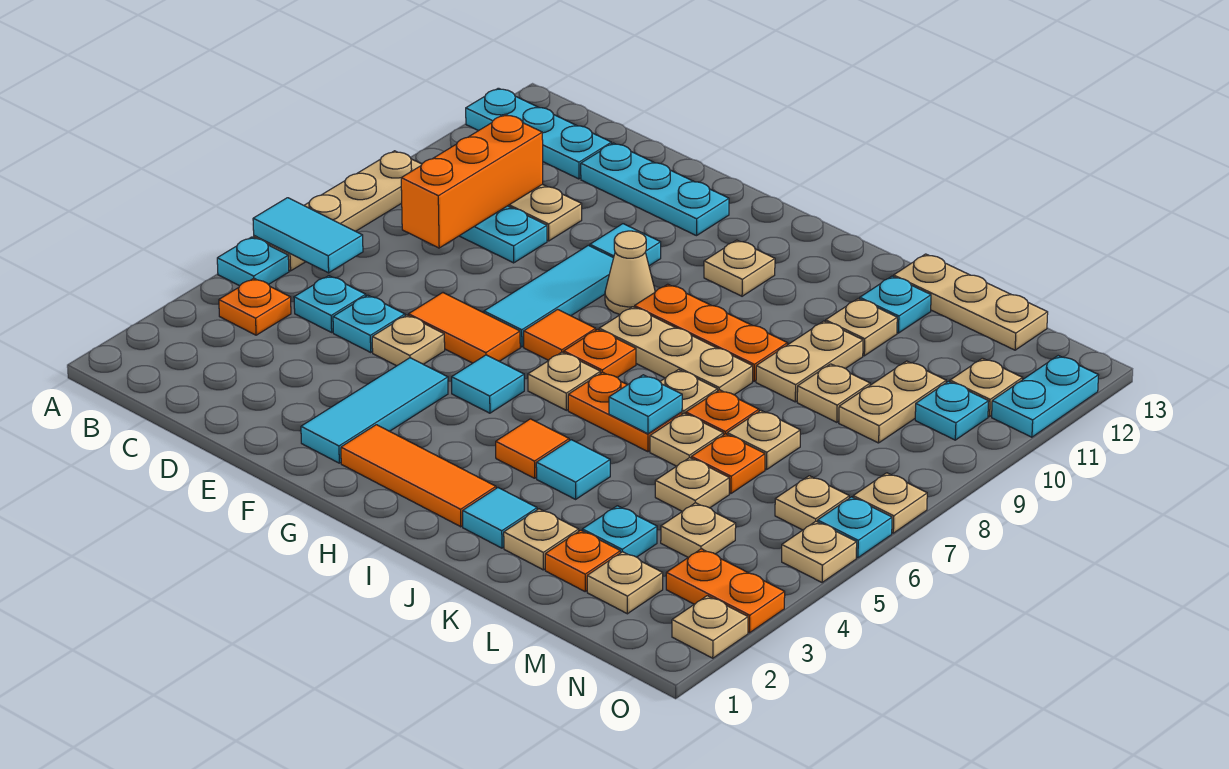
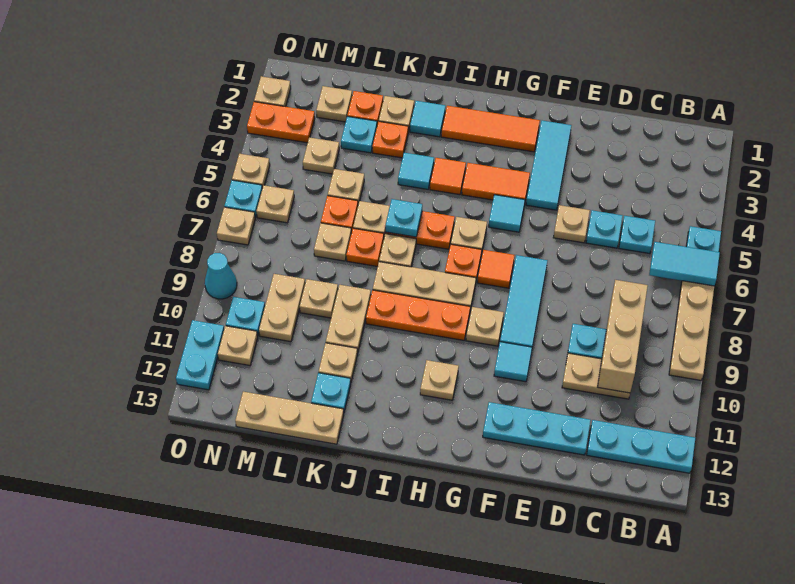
orange 1x1 plate [219,278,291,335] -> orange 1x1 plate moved to [372,121,408,158]
orange 1x3 brick [401,114,543,248] -> tan 1x3 brick [598,280,648,393]
orange 1x2 tile [409,293,520,363] -> orange 1x2 tile moved to [462,163,530,200]
tan 1x1 cone [605,231,655,314] -> tan 1x1 plate [466,307,504,346]
none -> cyan 1x1 cone [205,253,237,299]

